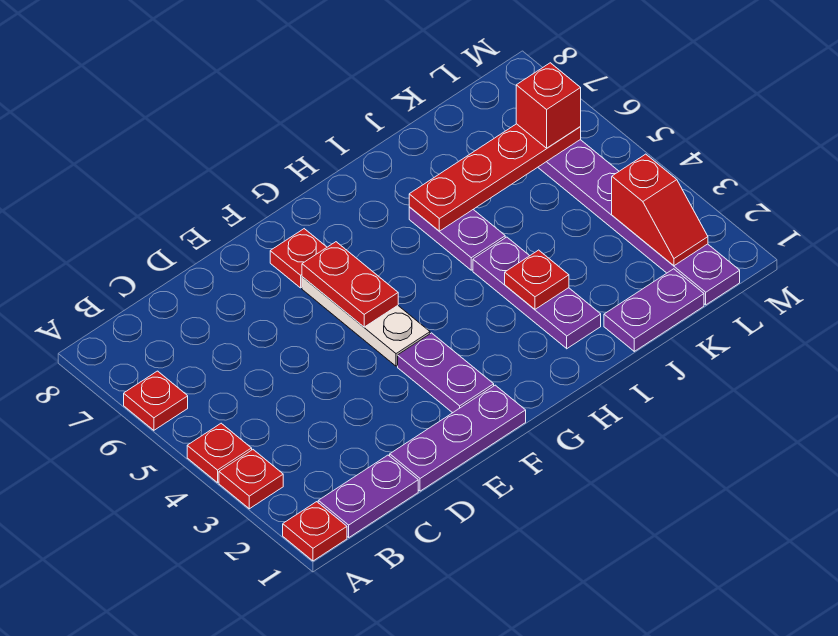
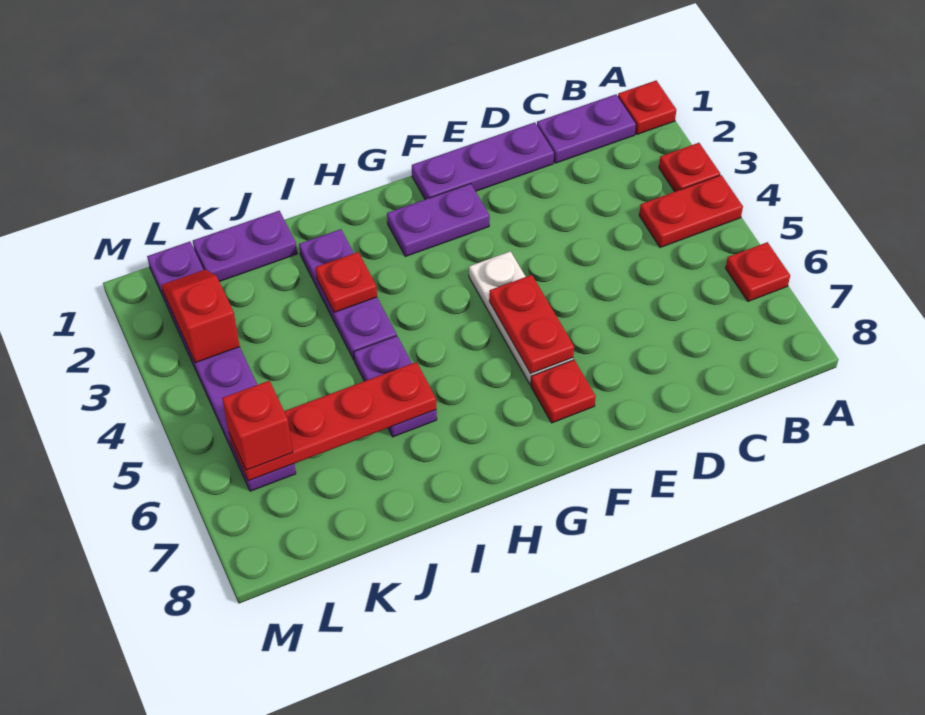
red 1x1 plate [187,423,252,483] -> red 1x2 plate [639,175,743,248]
purple 1x2 plate [398,333,494,413] -> purple 1x2 plate turned to [387,184,490,257]

